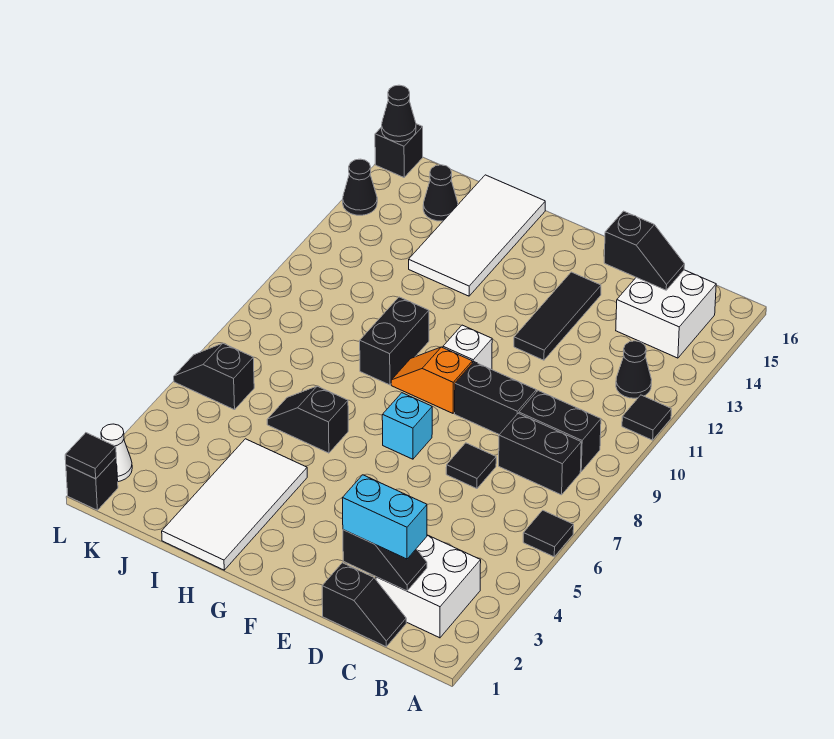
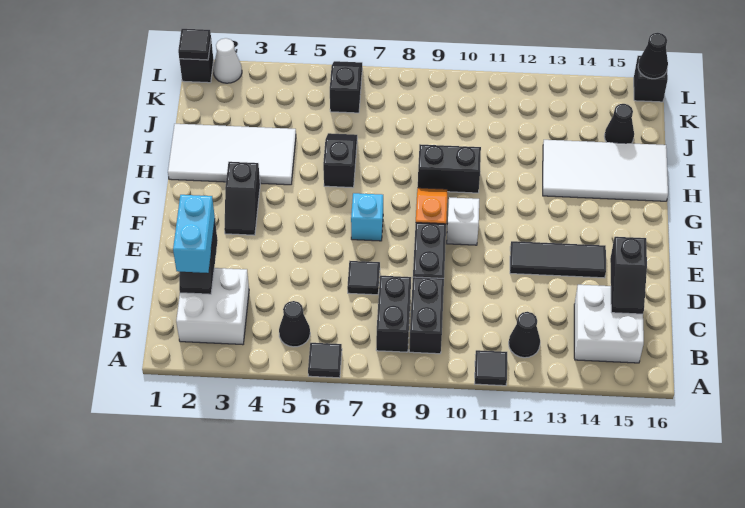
black 1x2 slope [322,563,406,647] -> black 1x2 slope moved to [224,162,260,235]
black 1x1 cone [343,159,377,215] -> black 1x1 cone moved to [279,301,310,347]

